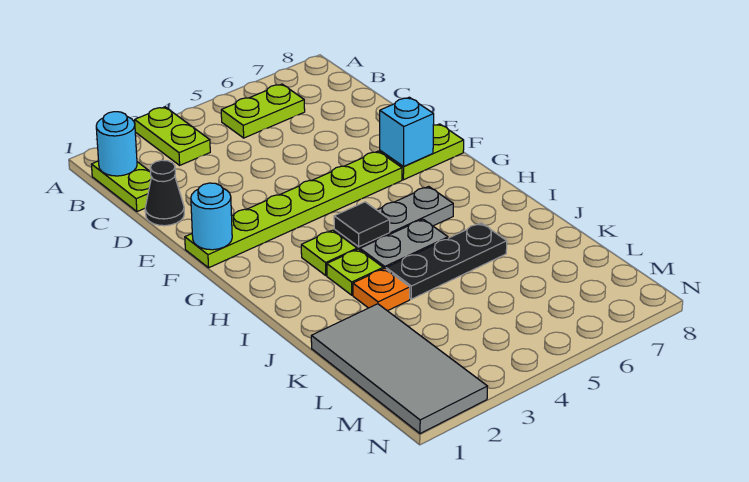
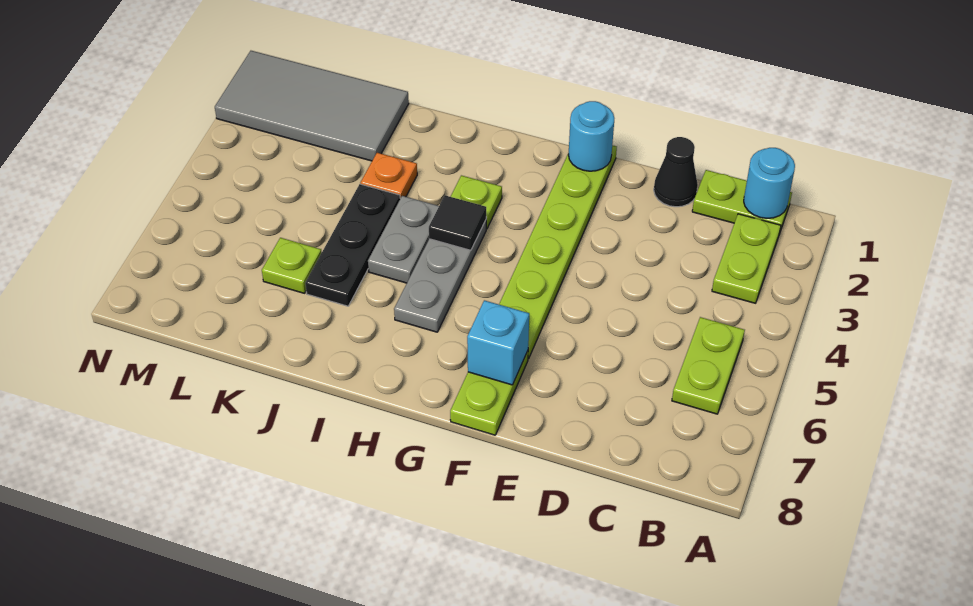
lime 1x2 plate [135,107,210,165] -> lime 1x2 plate turned to [712,214,781,303]
lime 1x1 plate [327,249,383,295] -> lime 1x1 plate moved to [262,238,322,293]

